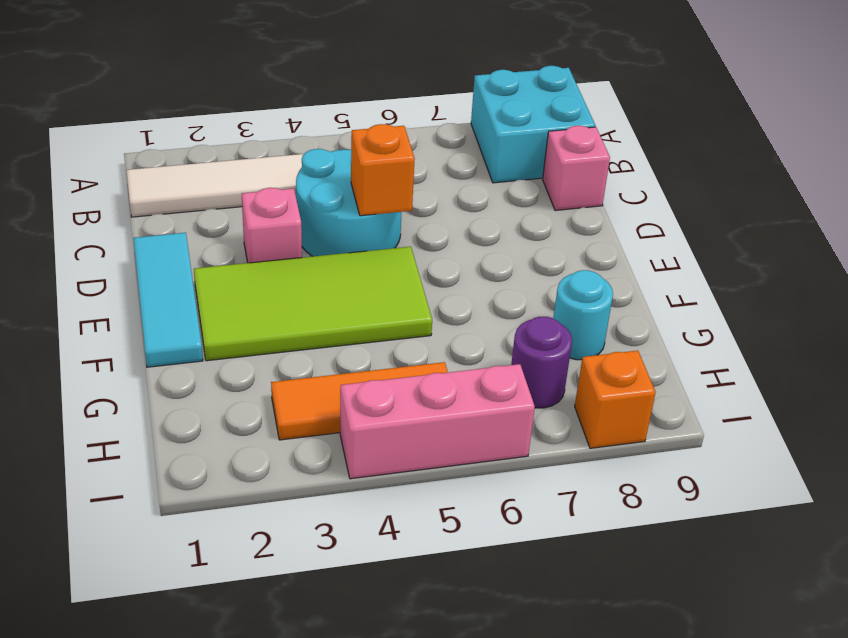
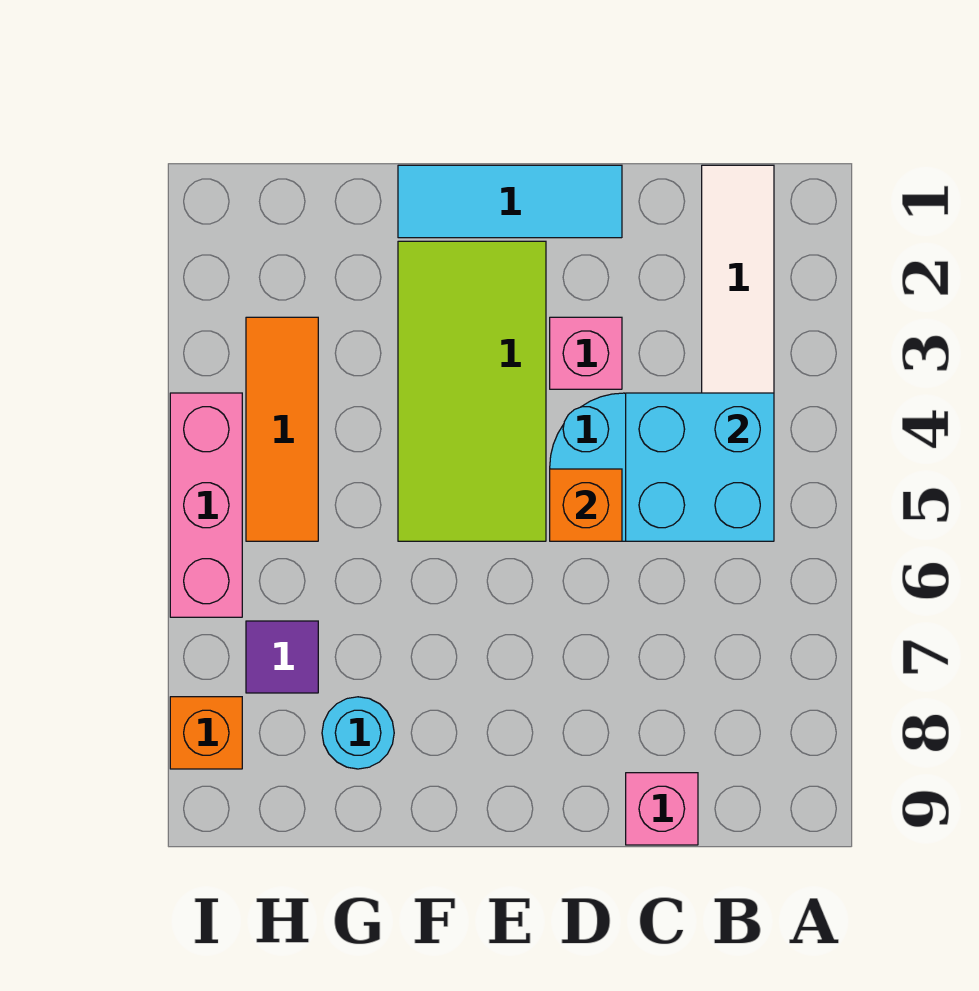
cyan 2x2 brick [471,66,595,183] -> cyan 2x2 brick moved to [626,393,774,541]
purple 1x1 round brick [511,317,572,408] -> purple 1x1 tile [246,621,318,693]

